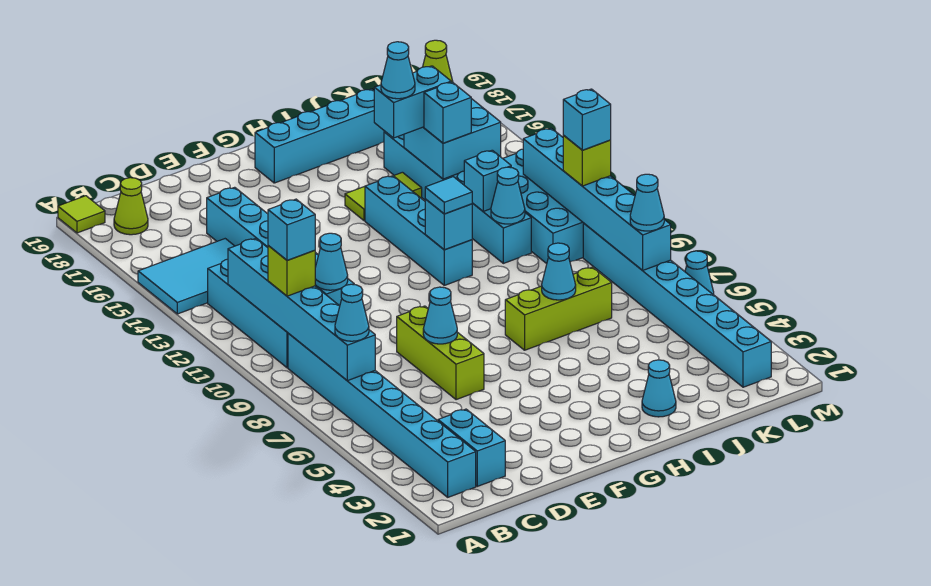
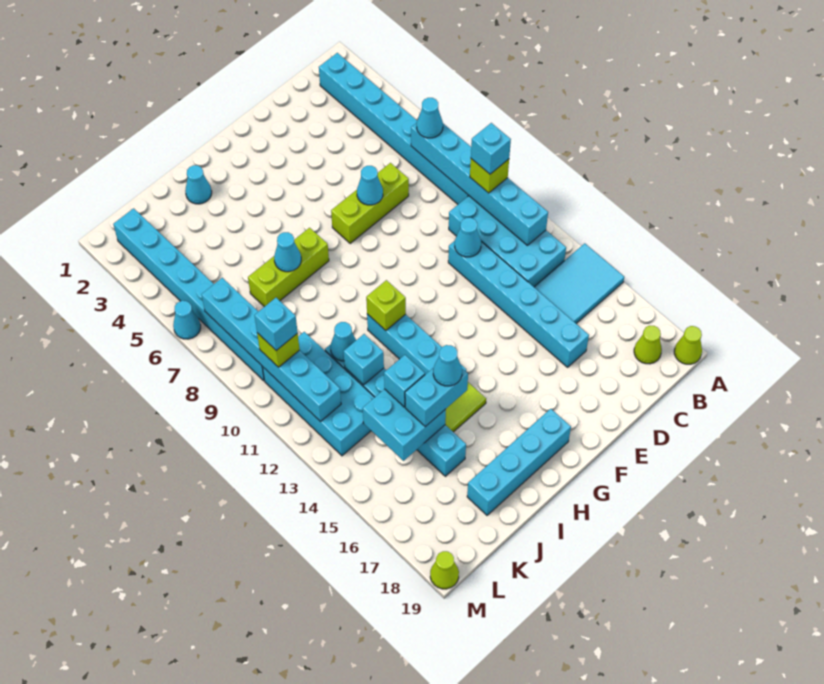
lime 1x1 tile [58,196,105,233] -> lime 1x1 cone [674,326,702,364]
cyan 1x2 brick [438,409,505,486] -> none
lime 1x3 brick [397,306,484,400] -> lime 1x3 brick turned to [331,163,409,244]
cyan 1x1 brick [425,199,472,250] -> lime 1x1 brick [366,280,406,330]
cyan 1x1 tile [425,177,472,214] -> none
cyan 1x1 cone [630,174,664,231] -> none

